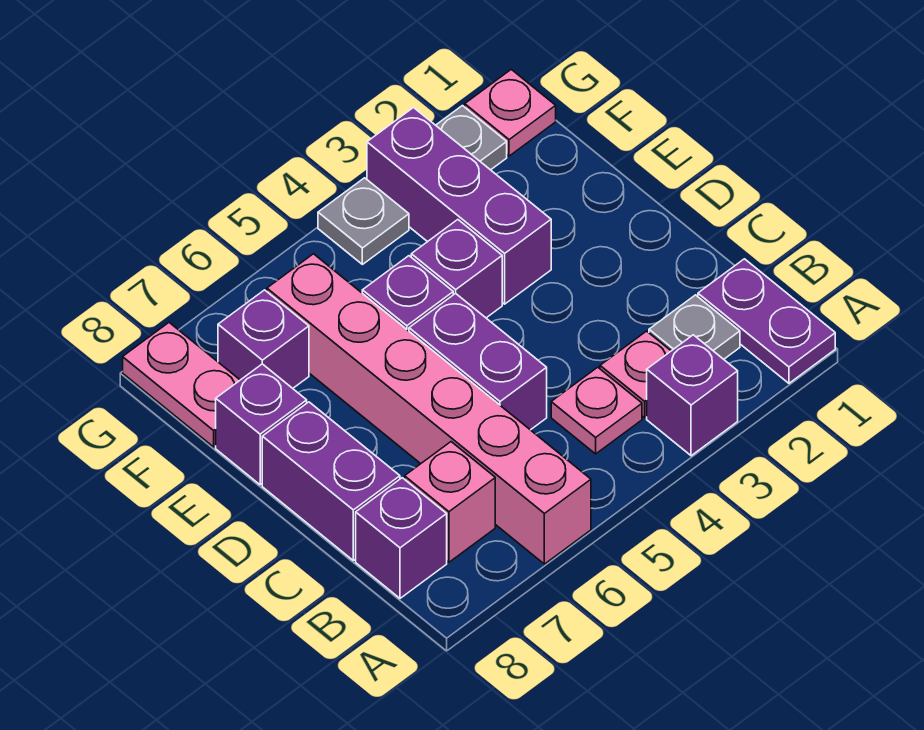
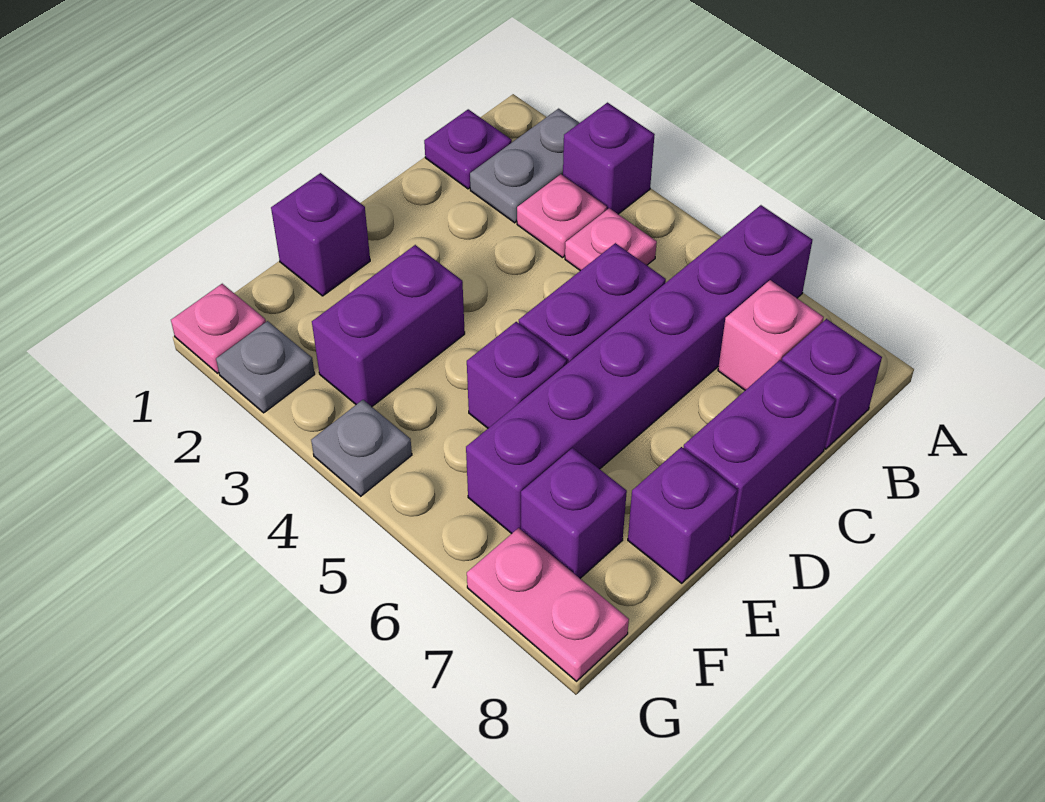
purple 1x2 plate [698,259,835,383] -> purple 1x1 plate [424,109,512,189]
pink 1x6 brick [267,254,591,564] -> purple 1x6 brick [466,205,812,534]
grey 1x1 plate [649,295,740,359] -> grey 1x2 plate [470,109,579,223]
purple 1x3 brick [367,108,551,304] -> purple 1x2 brick [312,245,465,407]
purple 1x1 brick [411,220,502,318] -> purple 1x1 brick moved to [271,173,370,296]
pink 1x2 plate [123,323,240,447] -> pink 1x2 plate turned to [467,528,629,681]

